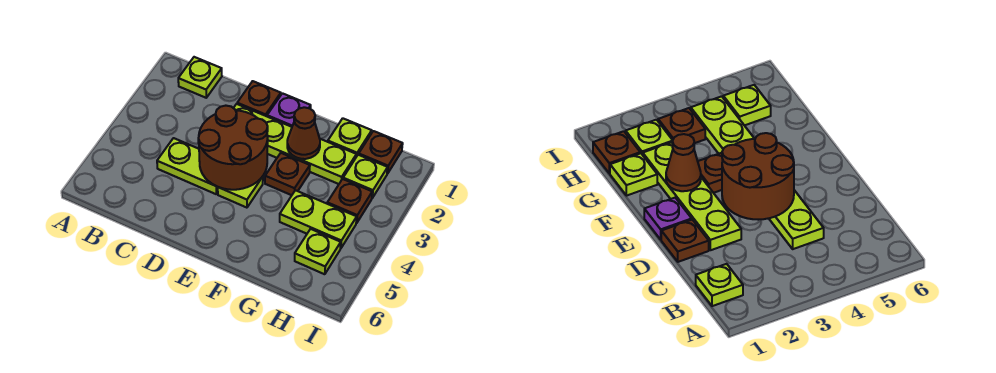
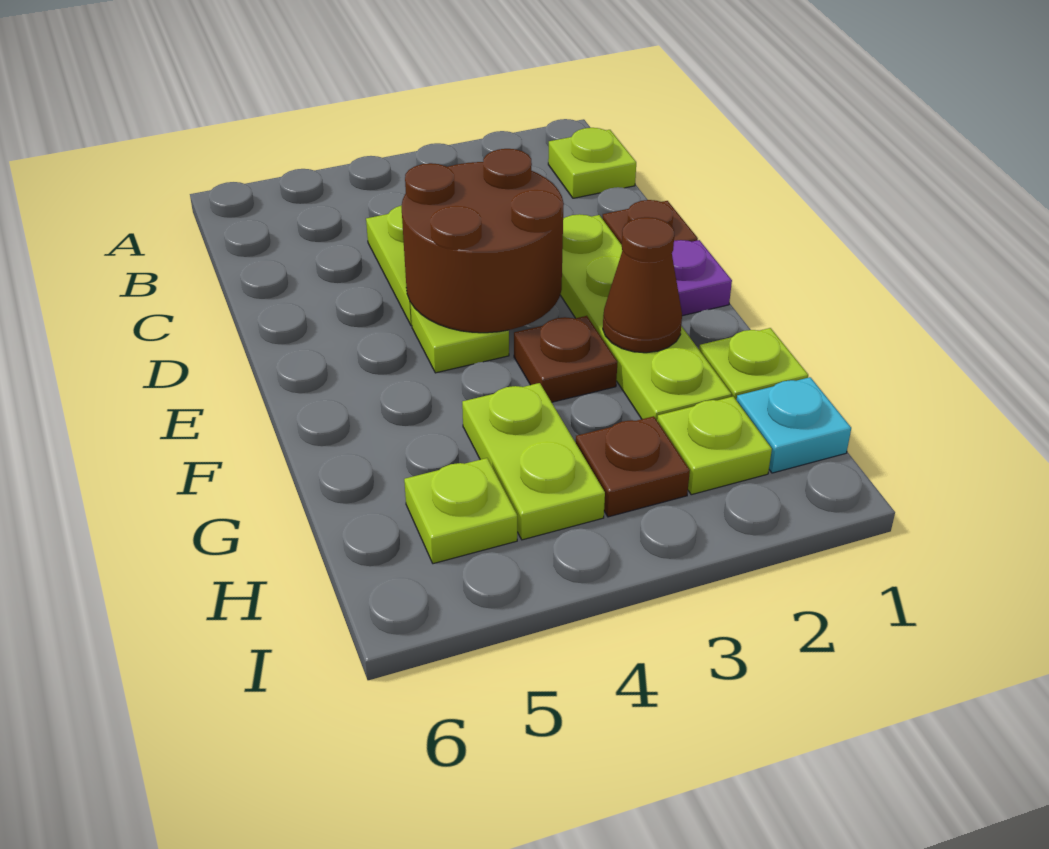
brown 1x1 plate [359,131,403,174] -> cyan 1x1 plate [736,377,851,473]

